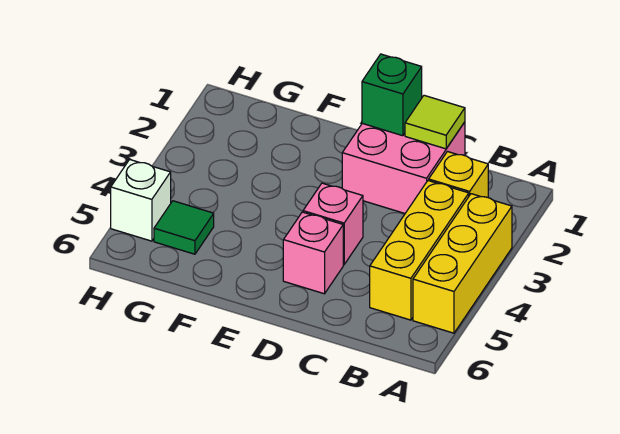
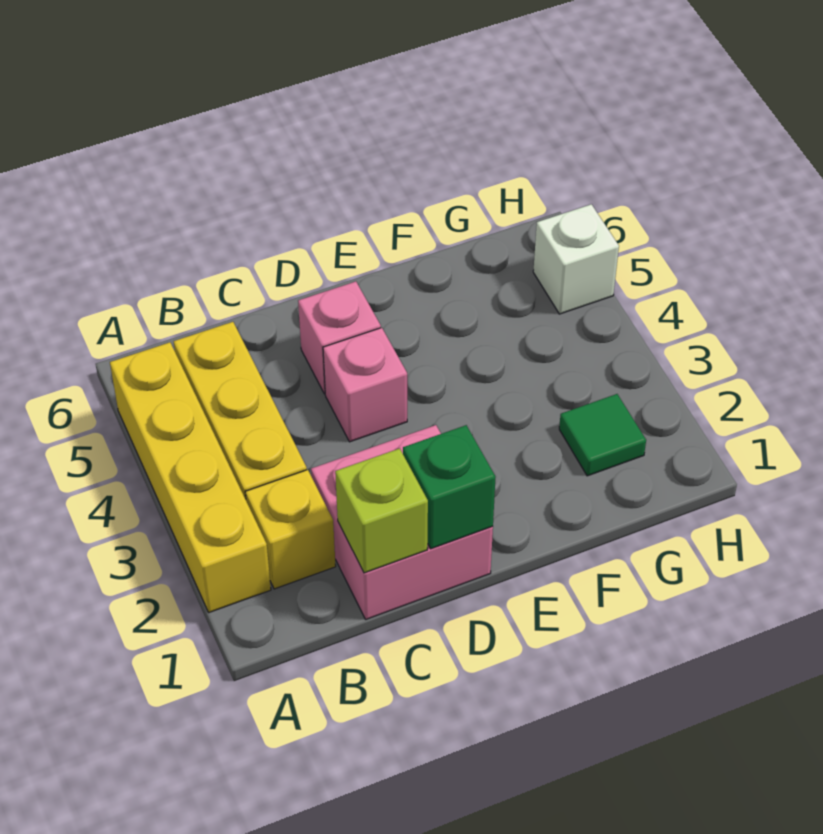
yellow 1x3 brick [413,194,512,333] -> yellow 1x4 brick [110,342,271,612]
lime 1x1 tile [405,95,465,149] -> lime 1x1 brick [335,448,428,573]
green 1x1 tile [154,201,214,254] -> green 1x1 tile moved to [559,394,646,476]

